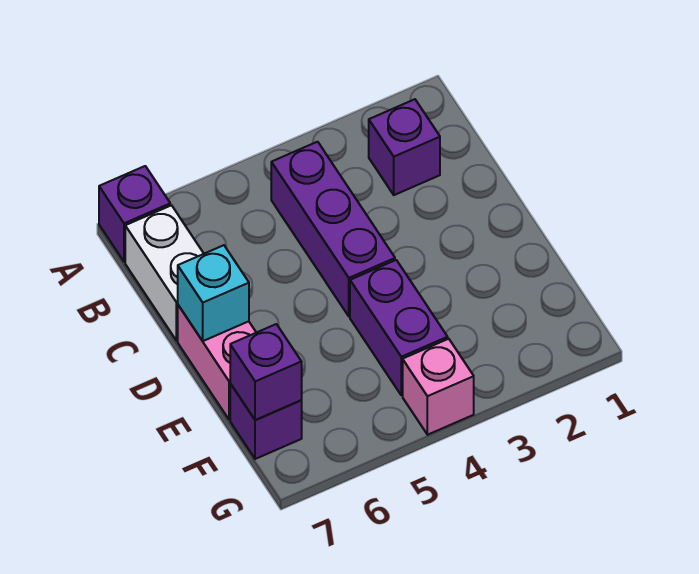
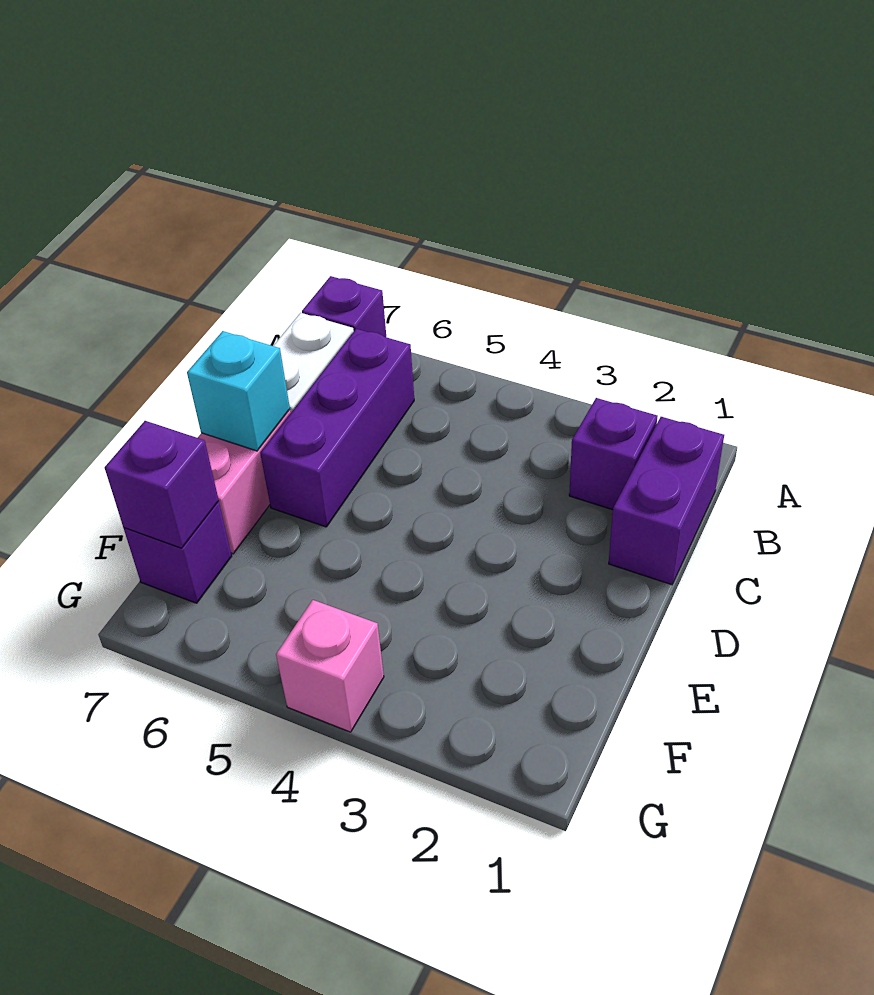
purple 1x3 brick [271,142,395,316] -> purple 1x3 brick moved to [260,329,414,527]
purple 1x2 brick [350,260,448,395] -> purple 1x2 brick moved to [609,417,724,585]

